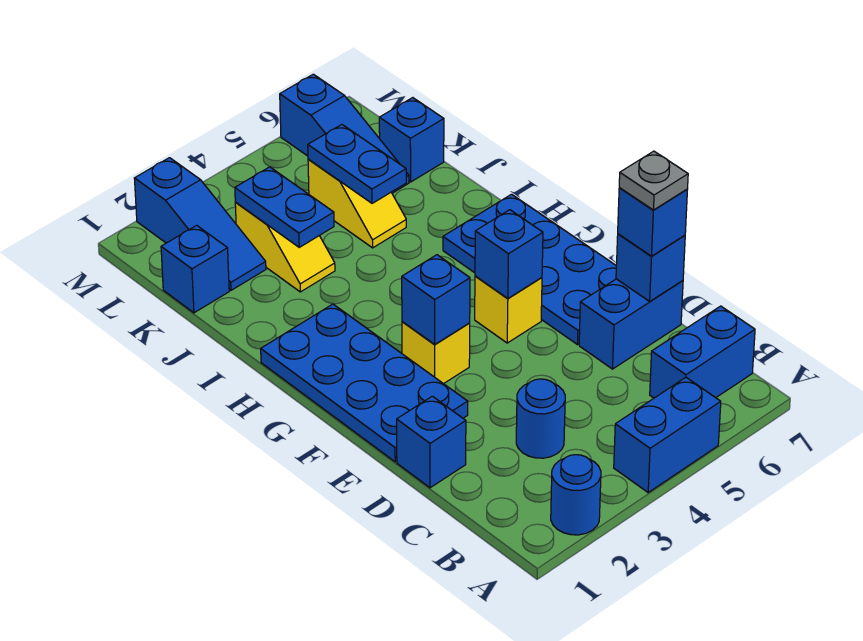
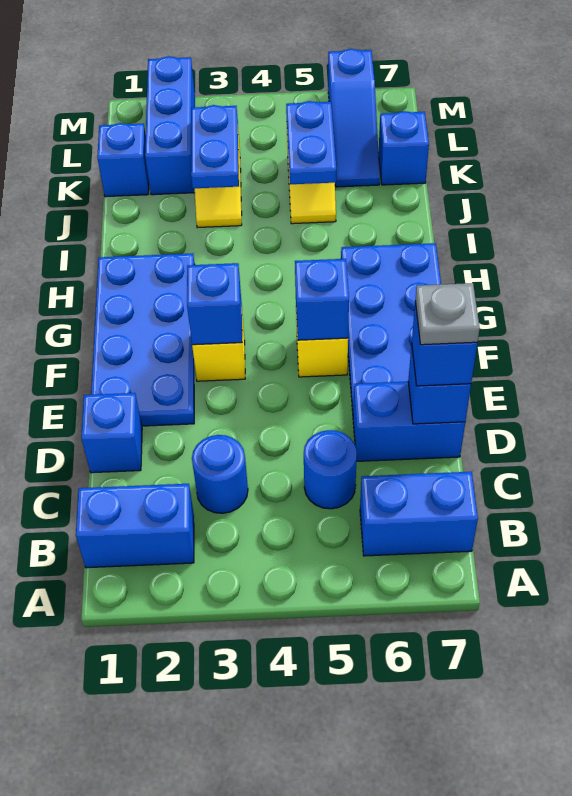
blue 1x1 round brick [551,455,601,535] -> blue 1x1 round brick moved to [304,430,357,509]
blue 1x2 brick [614,378,721,492] -> blue 1x2 brick moved to [76,484,194,568]
blue 1x3 slope [134,158,266,290] -> blue 1x3 brick [145,56,195,195]

